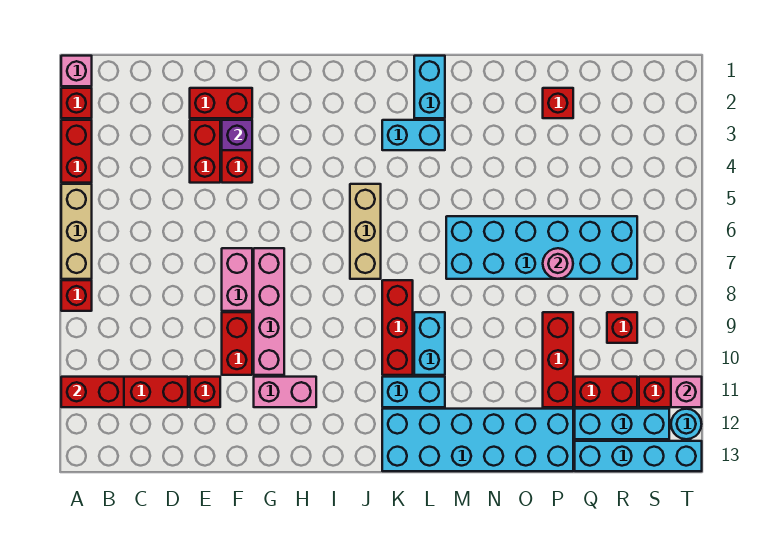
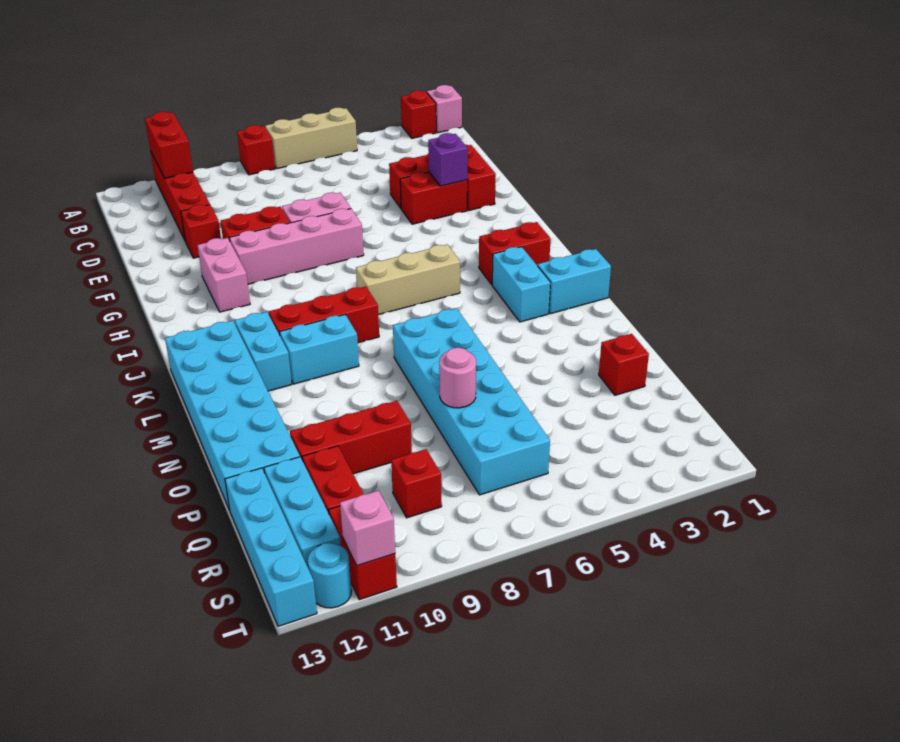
red 1x2 brick [61,120,92,183] -> red 1x2 brick moved to [479,222,551,284]

